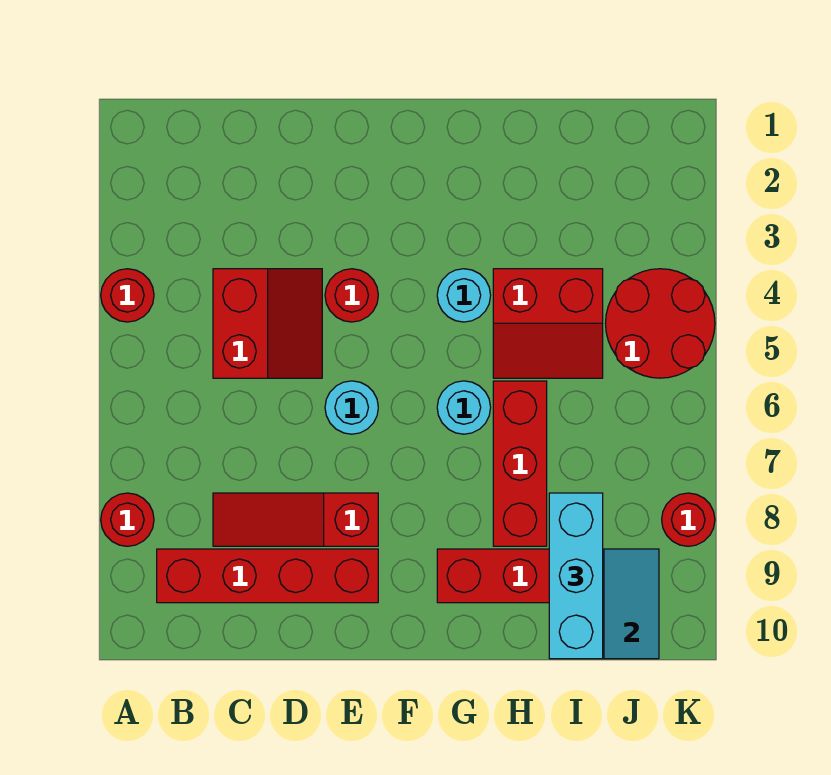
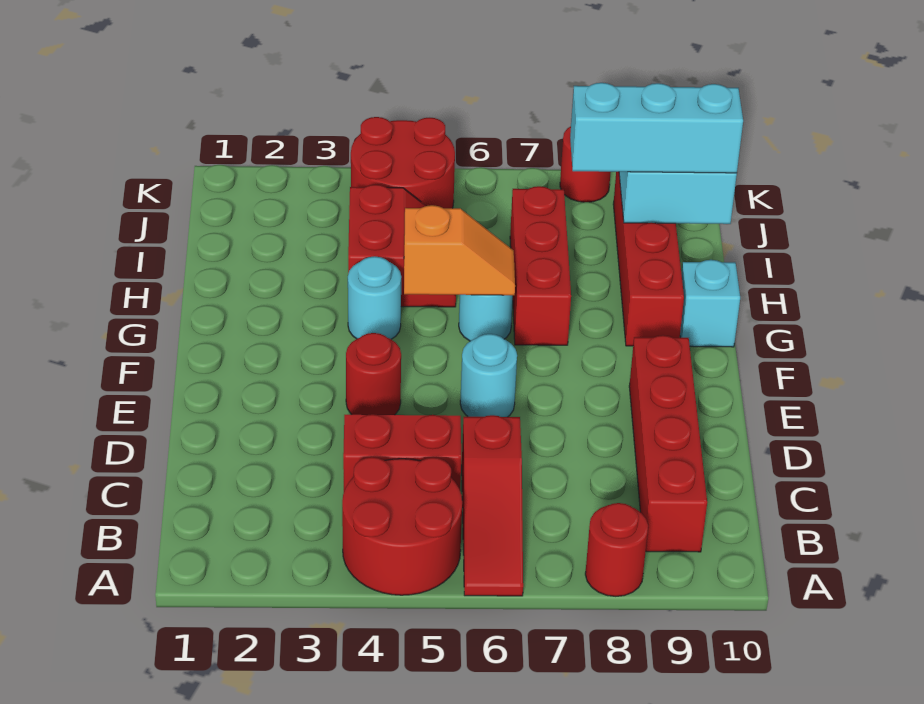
red 1x1 round brick [101,269,154,322] -> red 2x2 round brick [342,457,462,595]
red 1x3 slope [213,493,378,546] -> red 1x3 slope moved to [462,415,523,596]
none -> orange 1x2 slope [404,205,515,295]
none -> cyan 1x1 brick [680,260,740,347]
red 1x3 brick [493,381,547,546] -> red 1x3 brick turned to [510,186,571,345]

